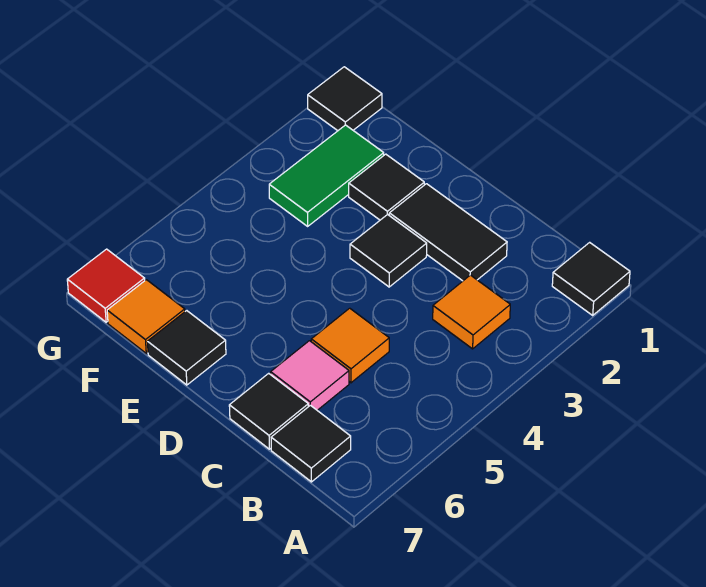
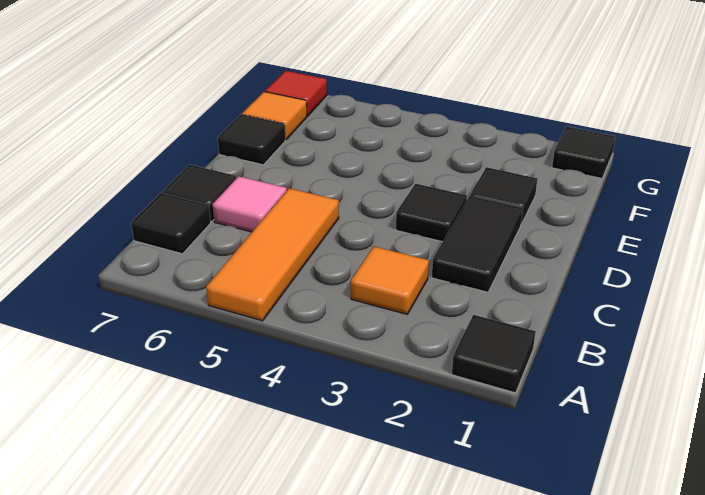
orange 1x1 tile [311,308,389,383] -> orange 1x3 tile [206,188,339,321]
green 1x2 tile [269,125,384,226] -> none

